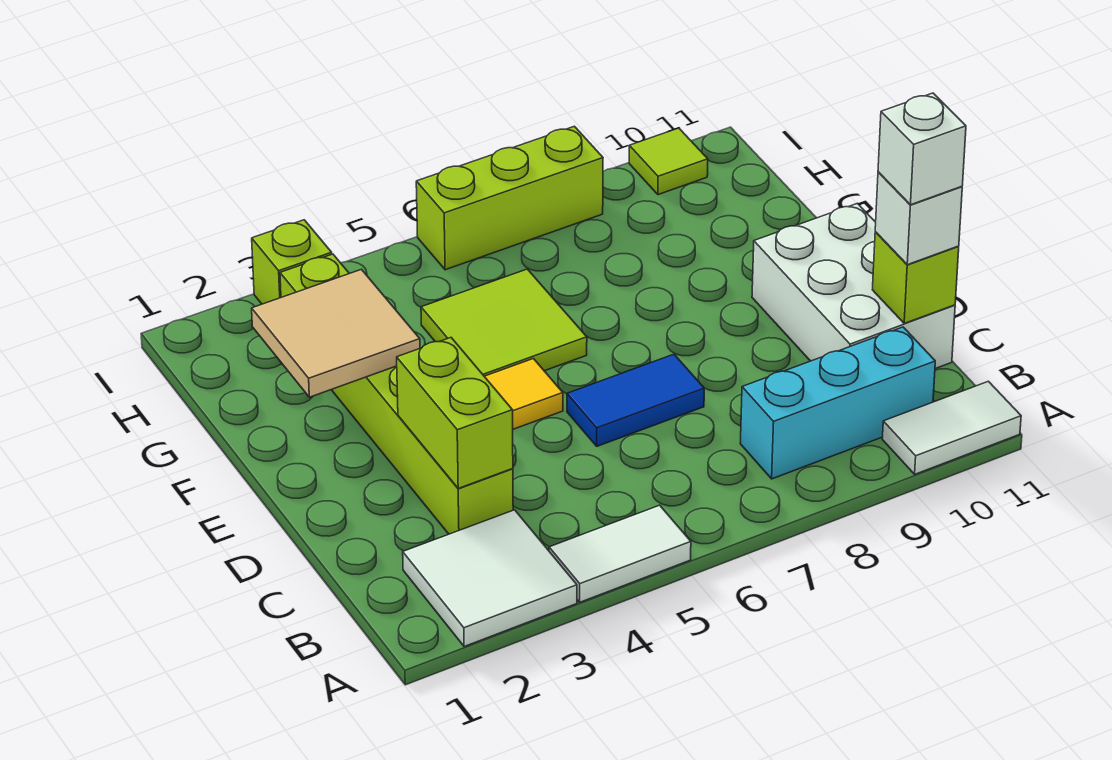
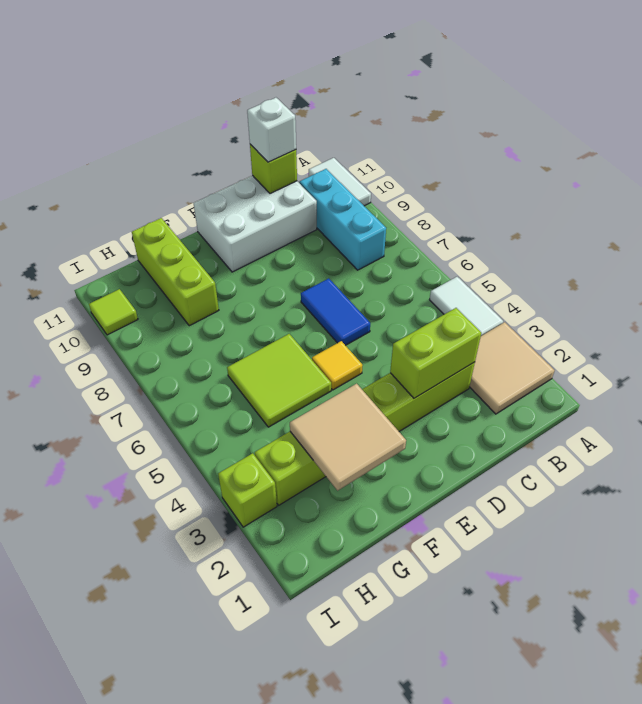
white 2x2 tile [403,510,577,647] -> tan 2x2 tile [470,322,555,414]
white 1x1 brick [878,93,966,205] -> none
lime 1x3 brick [416,126,603,270] -> lime 1x3 brick moved to [132,218,219,326]

